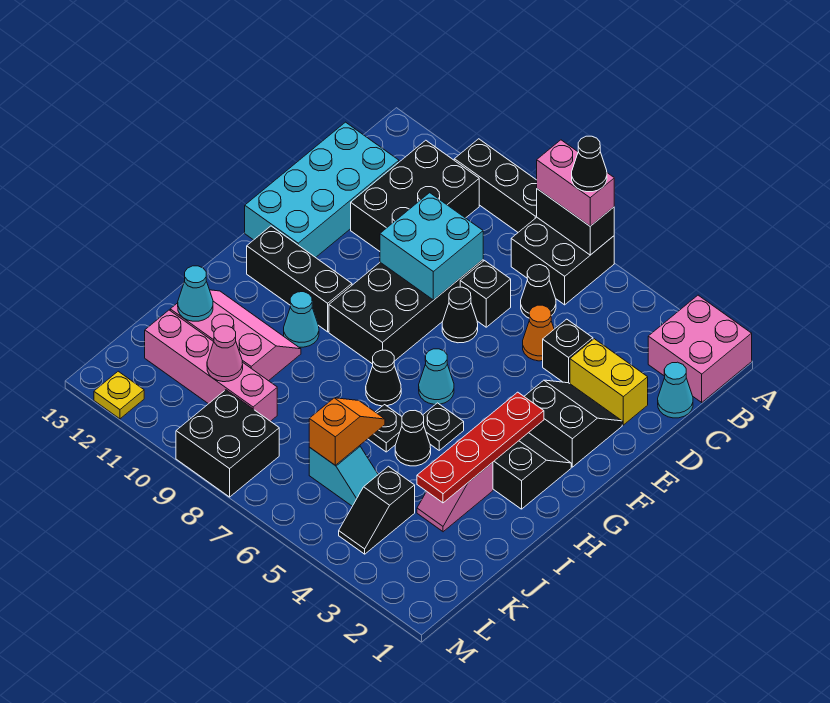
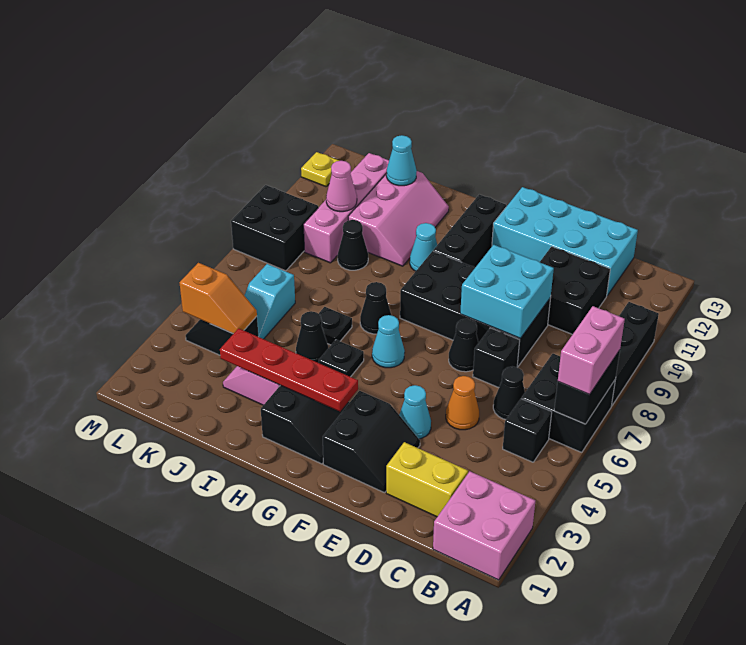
black 1x1 cone [572,136,607,192] -> black 1x1 cone moved to [338,220,368,270]
black 2x3 brick [351,140,479,251] -> black 2x2 brick [540,246,610,335]
cyan 1x1 cone [658,362,693,418] -> cyan 1x1 cone moved to [399,385,431,439]
yellow 1x2 brick [570,339,648,425] -> yellow 1x2 brick turned to [386,442,468,517]
black 1x1 brick [543,319,593,383] -> black 1x1 brick moved to [503,399,552,462]
orange 1x2 slope [309,398,385,465] -> orange 1x2 slope moved to [179,263,257,334]

